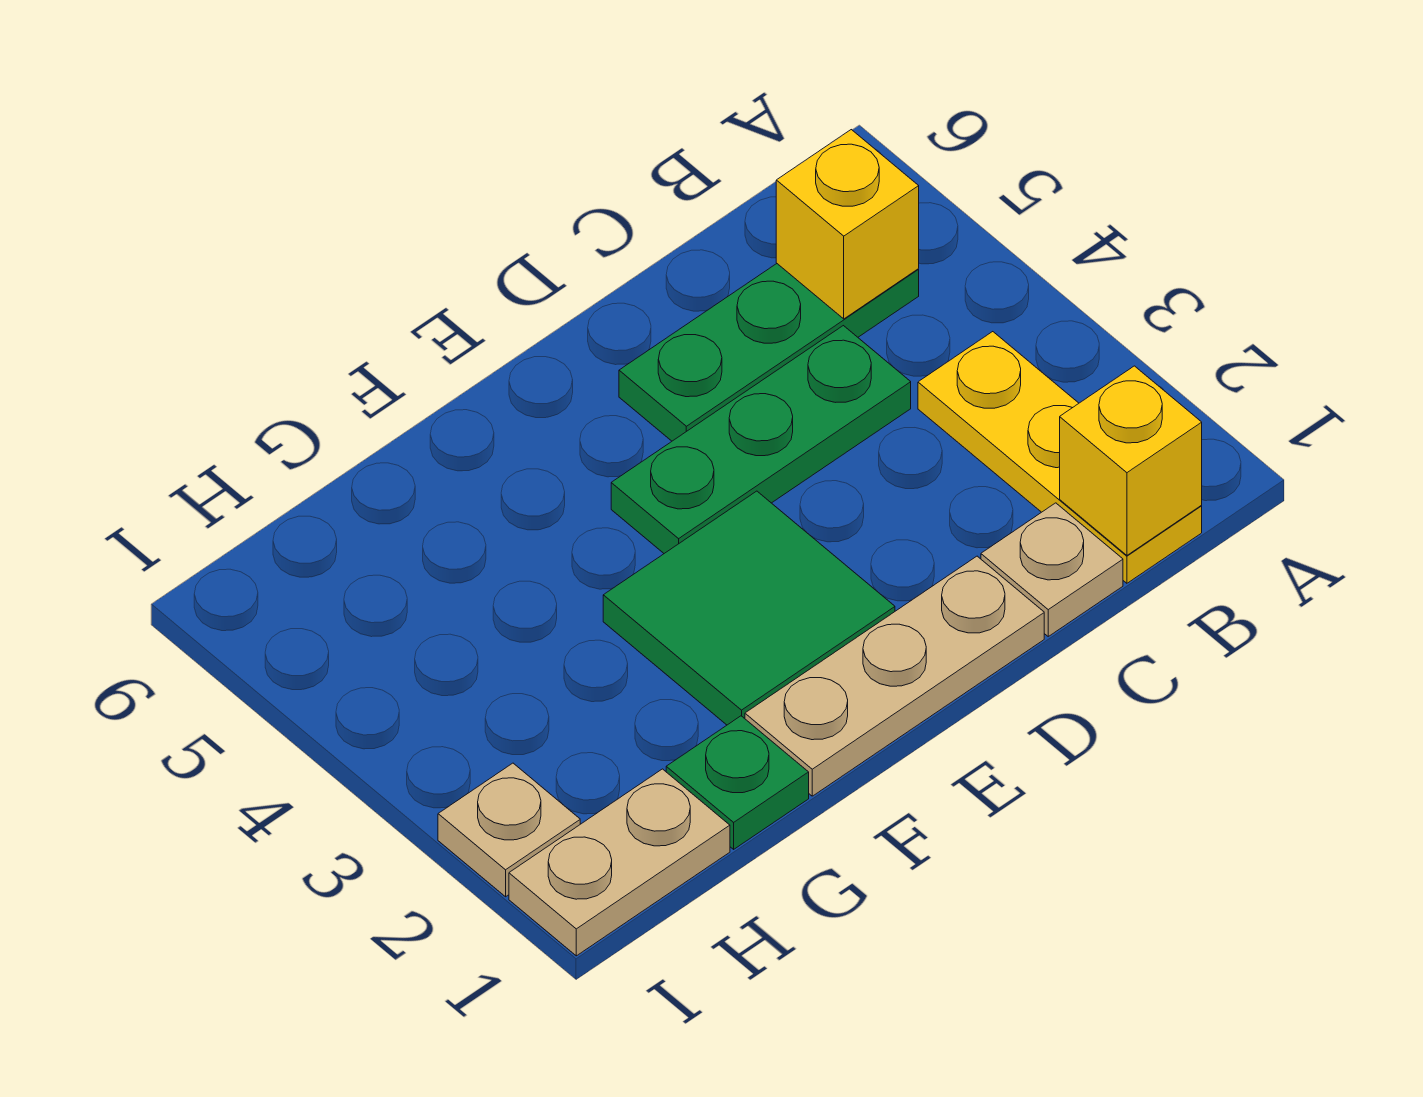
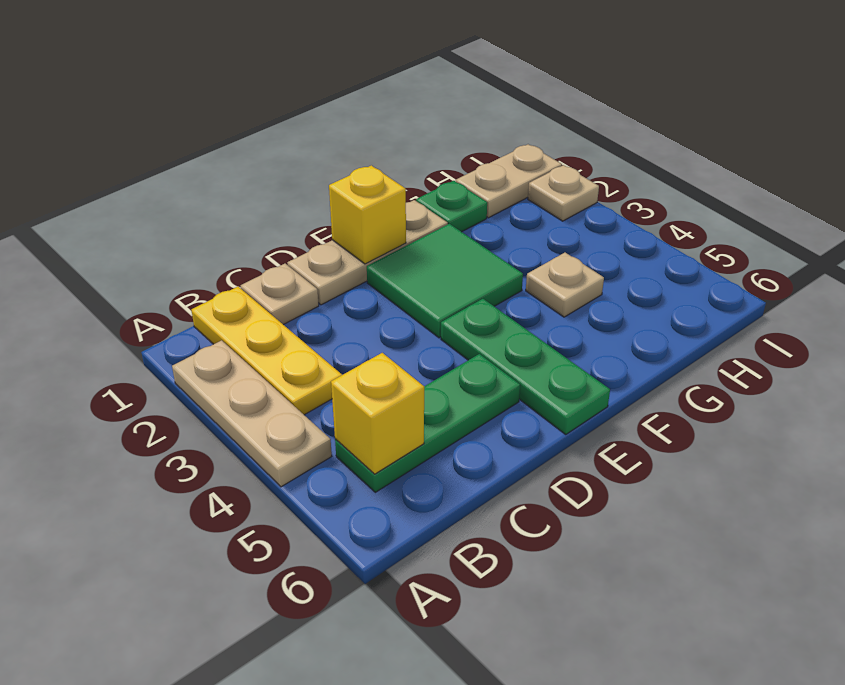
none -> tan 1x3 plate [172,340,332,487]
yellow 1x1 brick [1060,366,1202,555] -> yellow 1x1 brick moved to [329,165,406,264]
green 1x3 plate [611,326,911,553] -> green 1x3 plate turned to [441,299,610,435]
none -> tan 1x1 plate [526,253,604,317]

